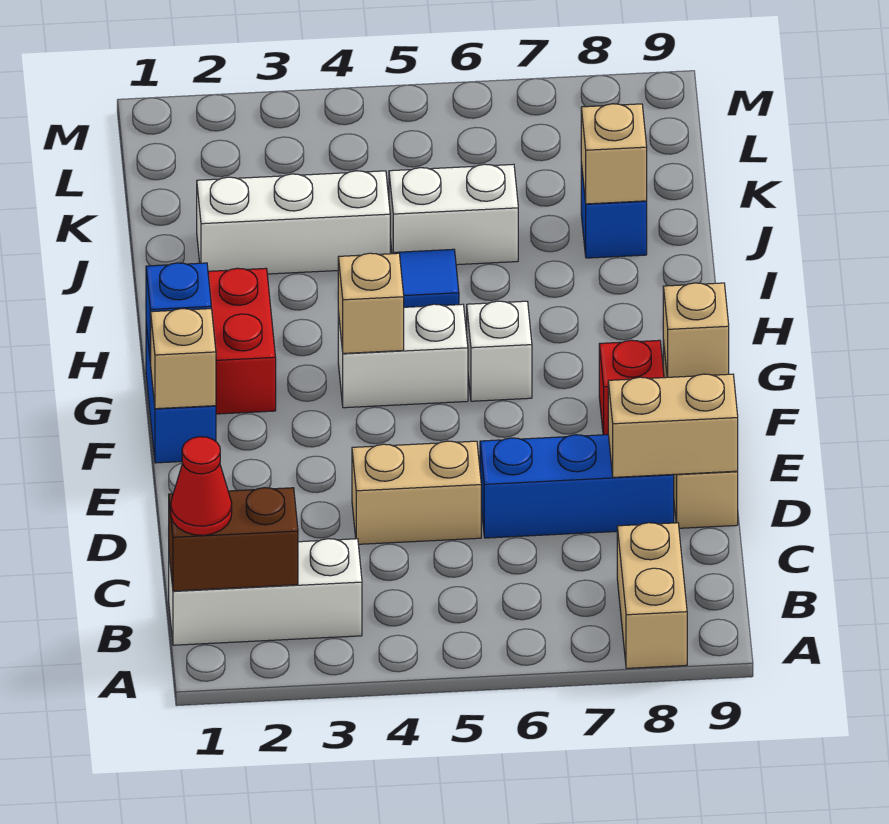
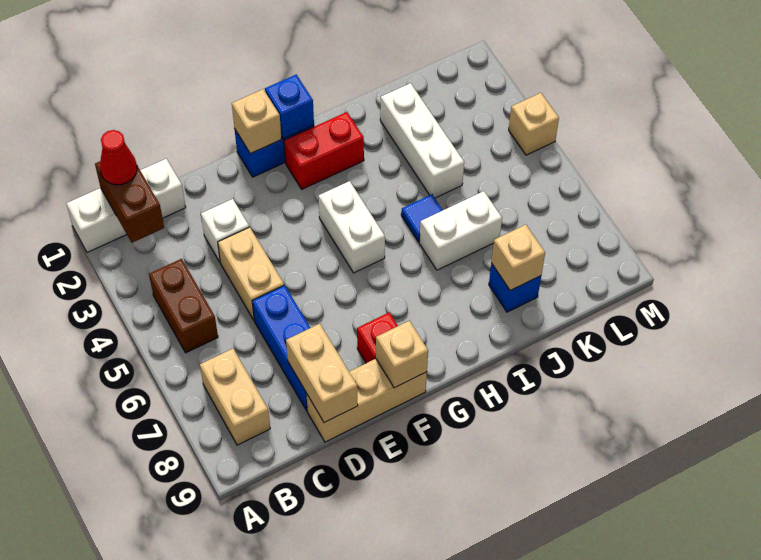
tan 1x2 brick [617,523,687,668] -> tan 1x2 brick turned to [200,349,270,445]
white 1x3 brick [169,539,362,645] -> white 1x3 brick turned to [66,159,186,252]
none -> brown 1x2 brick [149,259,218,353]
tan 1x1 brick [338,253,404,353] -> tan 1x1 brick moved to [509,93,559,155]
white 1x1 brick [467,301,532,401] -> white 1x1 brick moved to [201,199,249,262]
white 1x2 brick [389,164,518,265] -> white 1x2 brick turned to [419,191,502,270]

